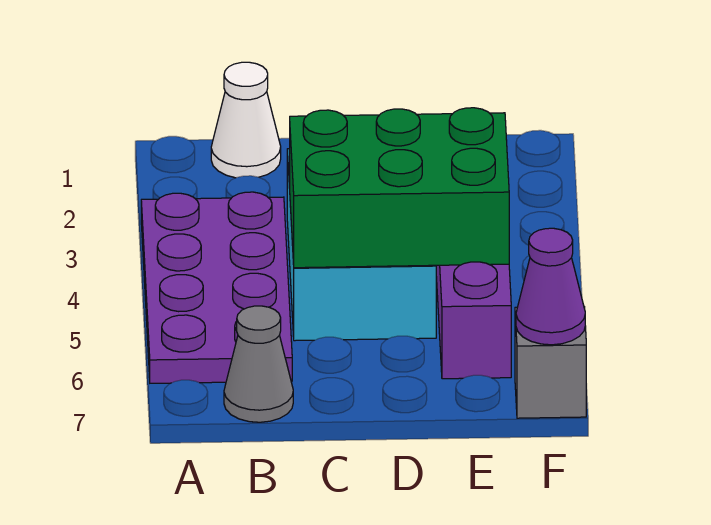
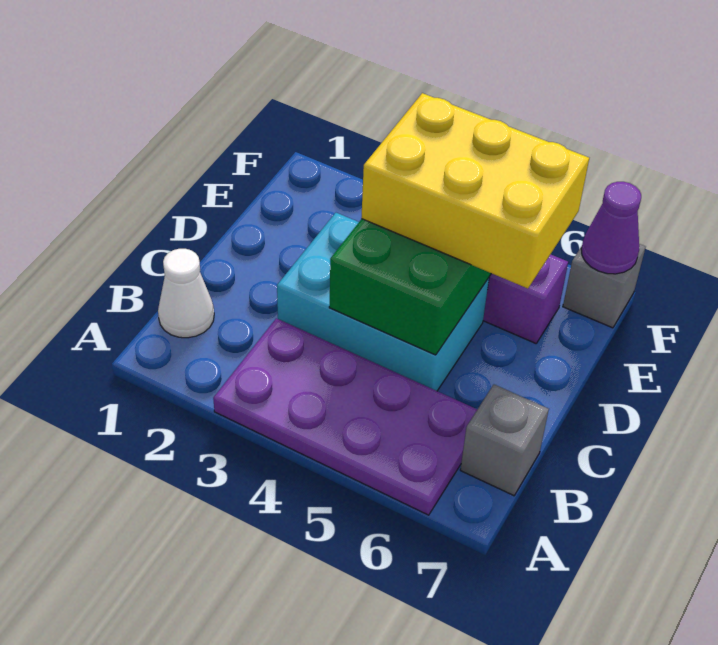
grey 1x1 cone [224,306,293,422] -> grey 1x1 brick [460,385,549,496]
none -> yellow 2x3 brick [361,93,589,289]

